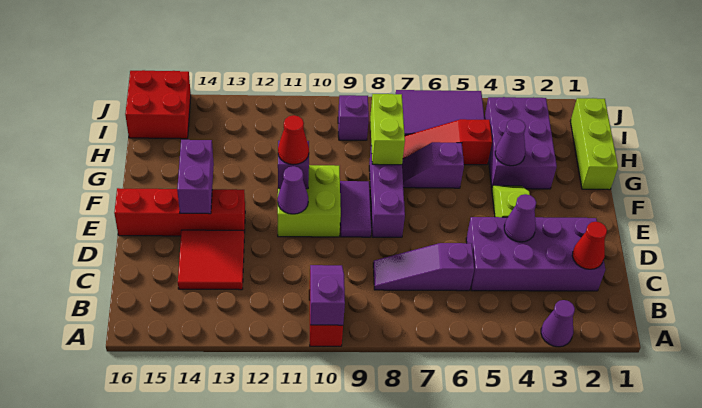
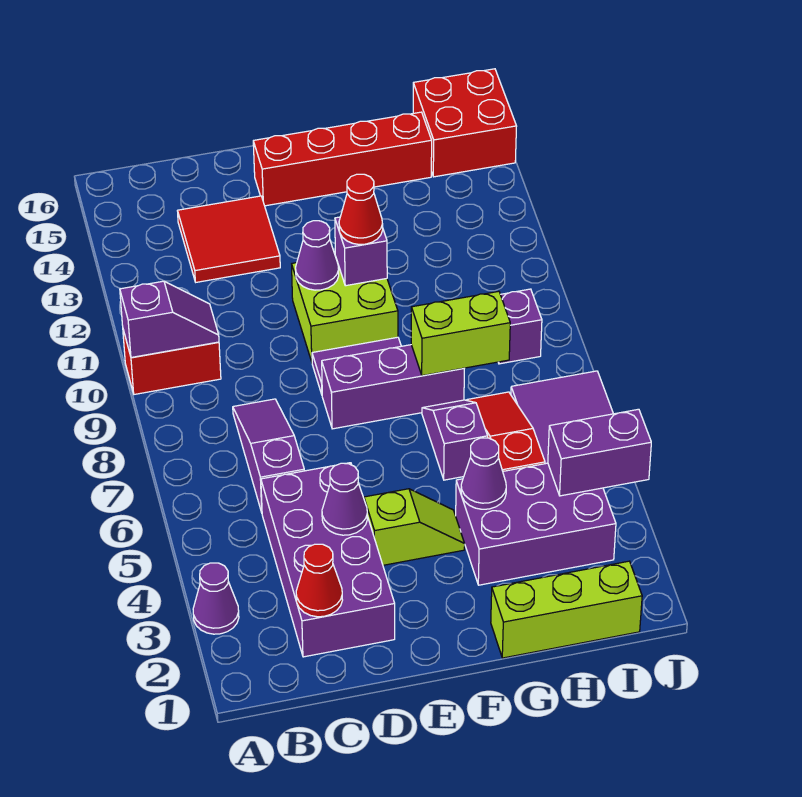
red 1x4 brick [114,188,245,236] -> red 1x4 brick turned to [253,112,432,206]
purple 1x2 brick [177,140,214,214] -> purple 1x2 brick moved to [548,409,651,496]

